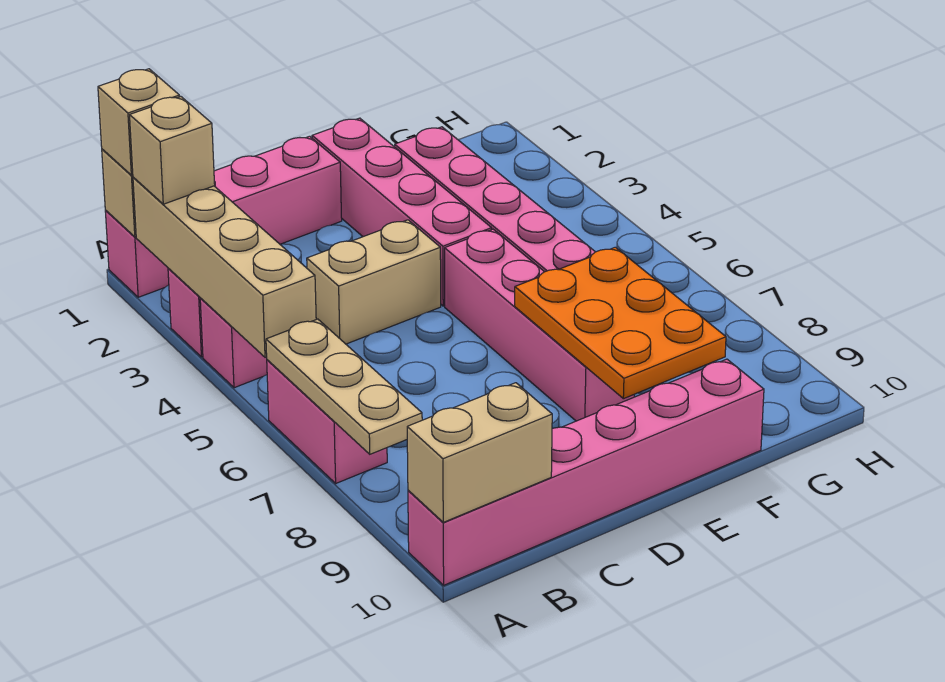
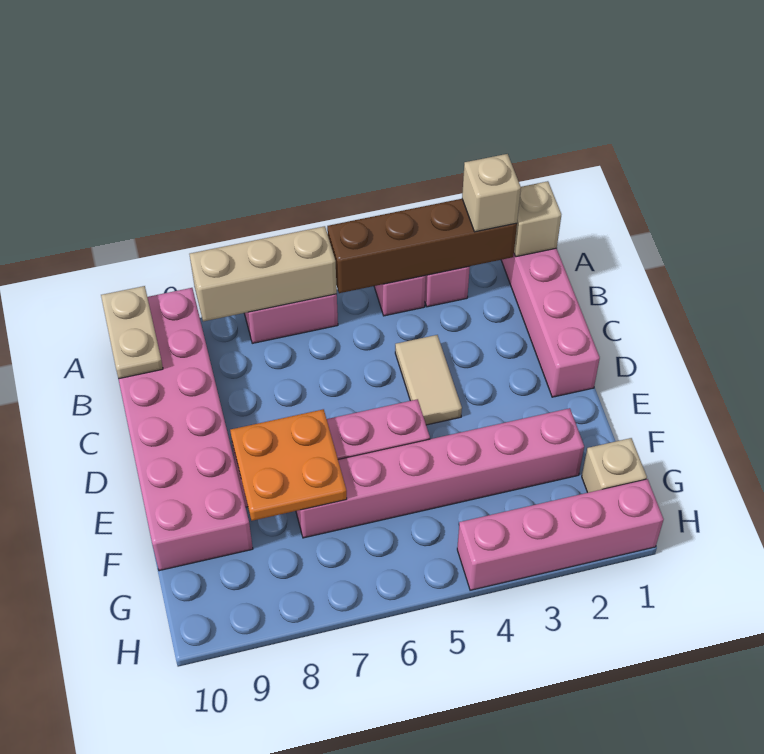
tan 1x1 brick [98,69,180,175] -> tan 1x1 brick moved to [582,438,647,493]
tan 1x4 brick [133,177,316,357] -> brown 1x4 brick [327,199,517,293]
tan 1x3 plate [266,319,422,454] -> tan 1x3 brick [189,226,337,321]
pink 1x6 brick [408,359,764,585] -> pink 2x6 brick [119,288,253,571]
tan 1x2 brick [407,383,552,522] -> tan 1x2 plate [101,286,163,379]
tan 1x2 brick [307,220,441,344] -> tan 1x2 tile [395,335,462,425]
pink 1x4 brick [312,118,492,306] -> pink 1x4 brick moved to [457,479,664,590]
orange 2x3 plate [515,247,726,399] -> orange 2x2 plate [230,409,347,521]

